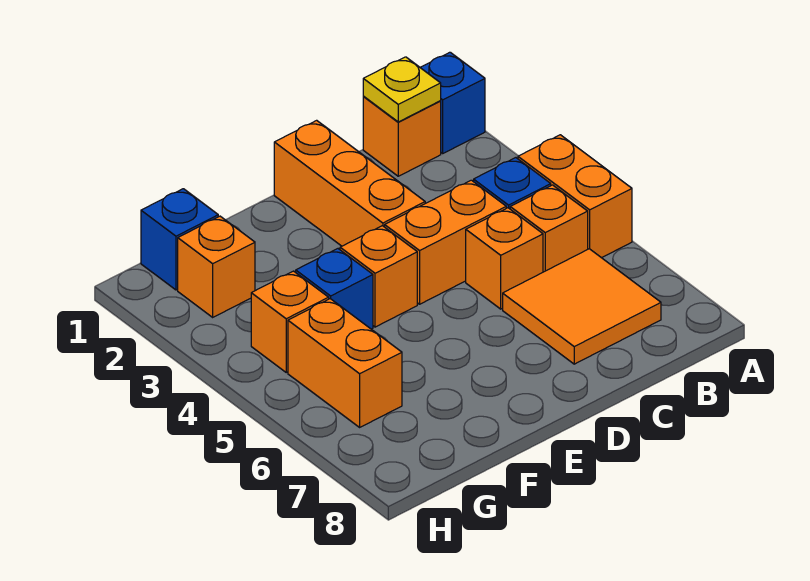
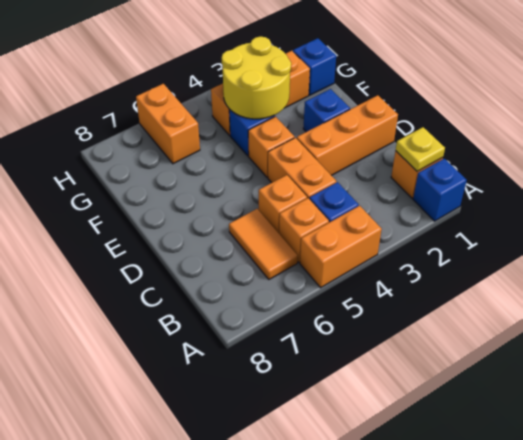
orange 2x2 tile [503,249,661,364] -> orange 1x2 tile [229,209,298,279]
none -> blue 1x1 brick [303,89,350,132]
none -> yellow 2x2 round brick [222,37,291,119]
orange 1x2 brick [288,299,402,427] -> orange 1x2 brick turned to [136,84,200,164]

